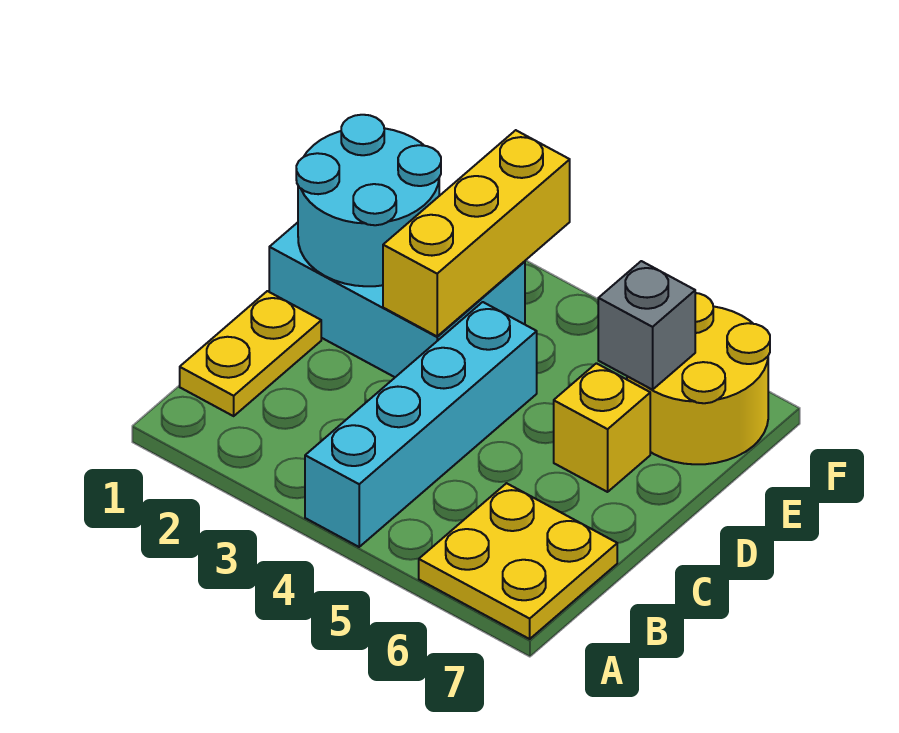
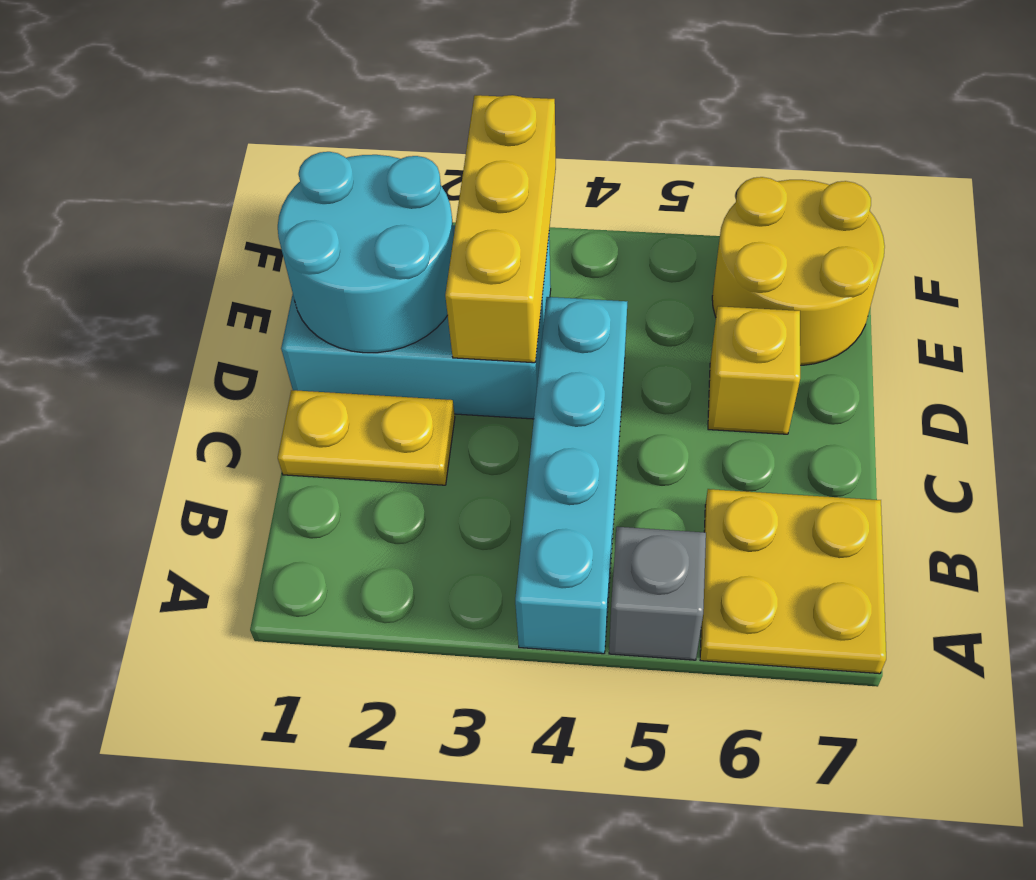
yellow 1x2 plate [180,291,321,416] -> yellow 1x2 plate turned to [278,390,455,485]
grey 1x1 brick [598,261,695,390] -> grey 1x1 brick moved to [609,527,706,660]

